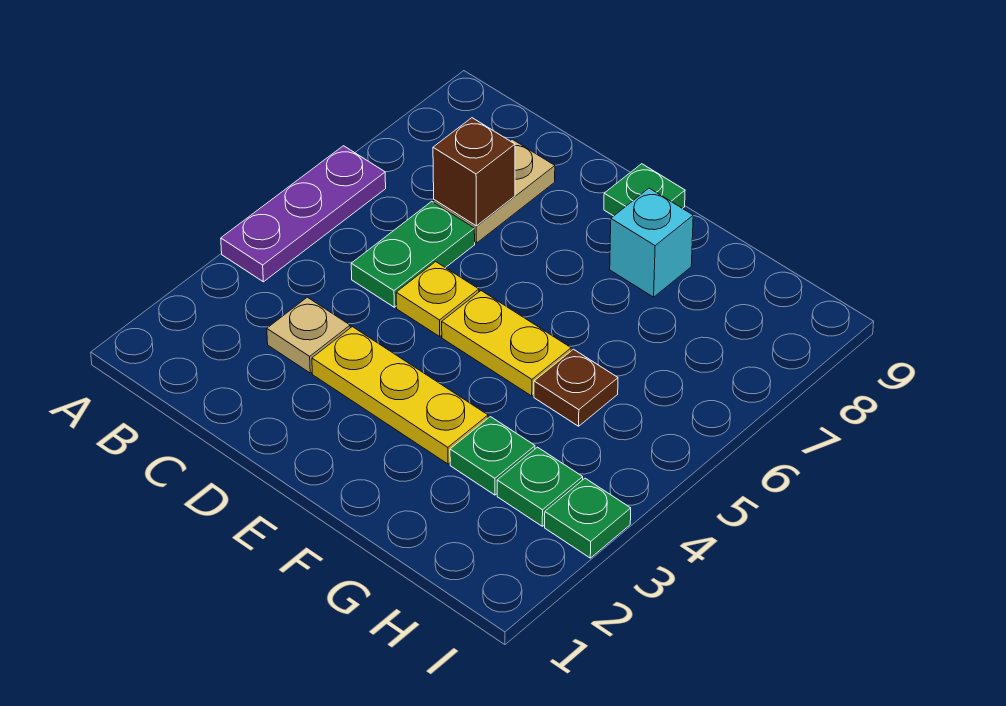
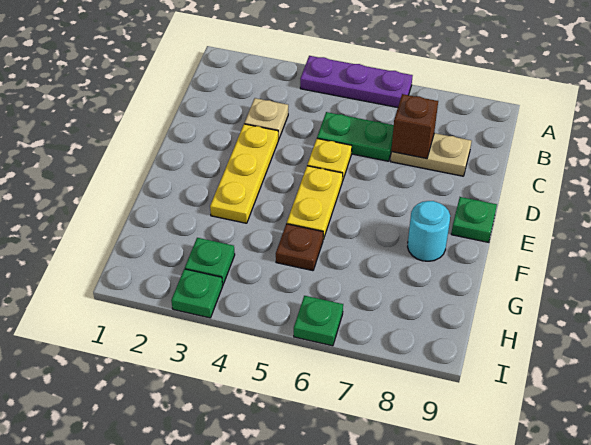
cyan 1x1 brick [610,188,693,297] -> cyan 1x1 round brick [408,201,450,261]
green 1x1 plate [450,417,535,495] -> green 1x1 plate moved to [294,296,343,346]

